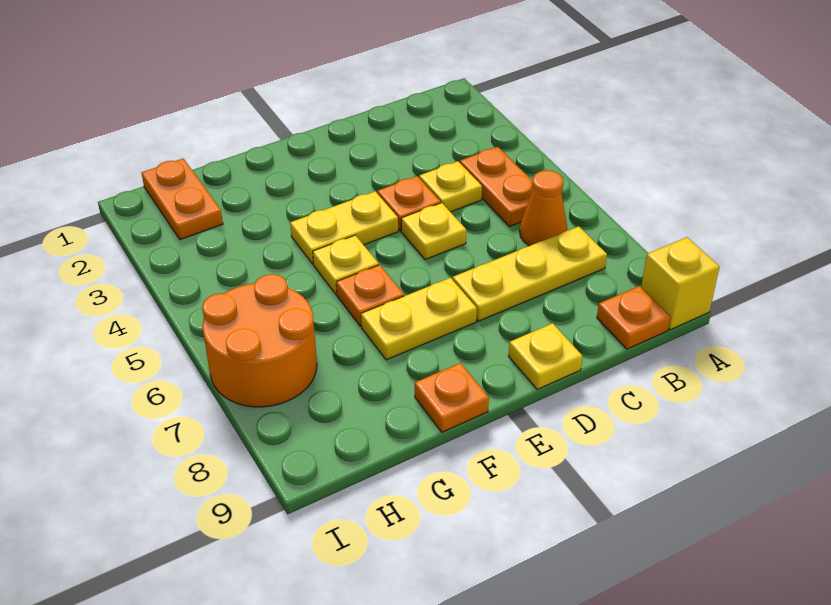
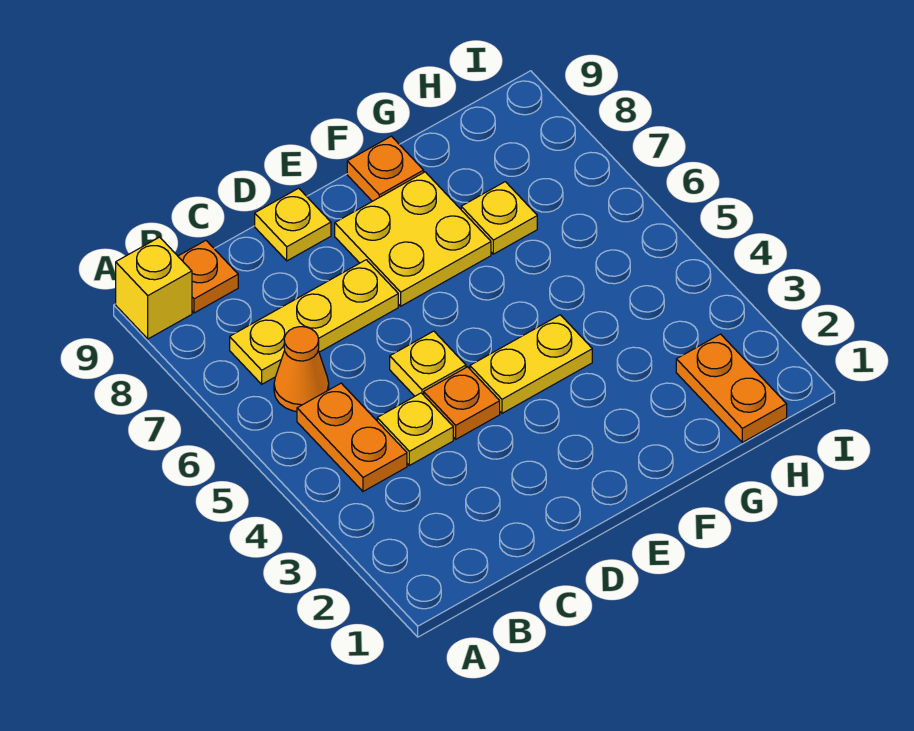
yellow 1x2 plate [361,278,477,360] -> yellow 2x2 plate [335,172,491,306]
yellow 1x1 plate [313,235,379,294] -> yellow 1x1 plate moved to [461,182,537,254]
orange 1x1 plate [336,265,404,326] -> none
orange 2x2 round brick [202,274,317,407] -> none

